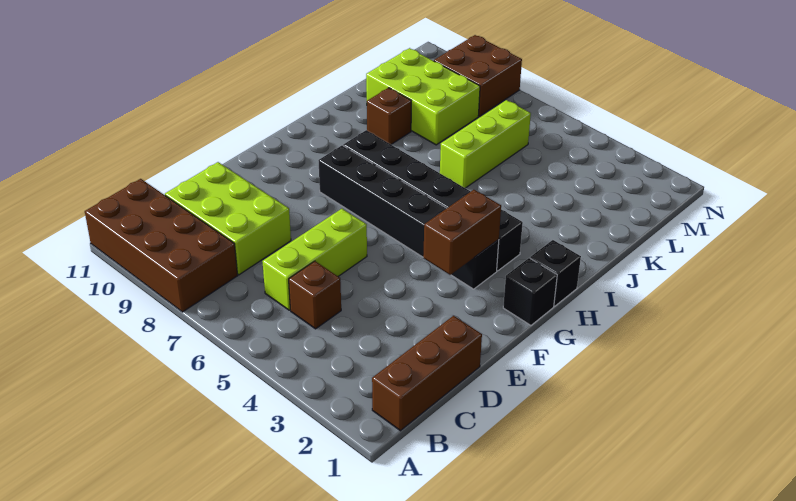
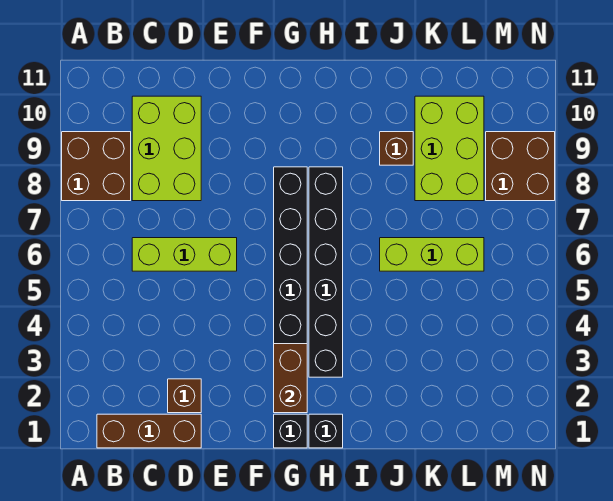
brown 2x4 brick [85,179,238,312] -> brown 2x2 brick [62,132,131,201]
brown 1x1 brick [289,261,341,329] -> brown 1x1 brick moved to [168,379,201,413]
brown 1x2 brick [423,190,501,275] -> brown 1x2 brick turned to [274,344,307,413]

